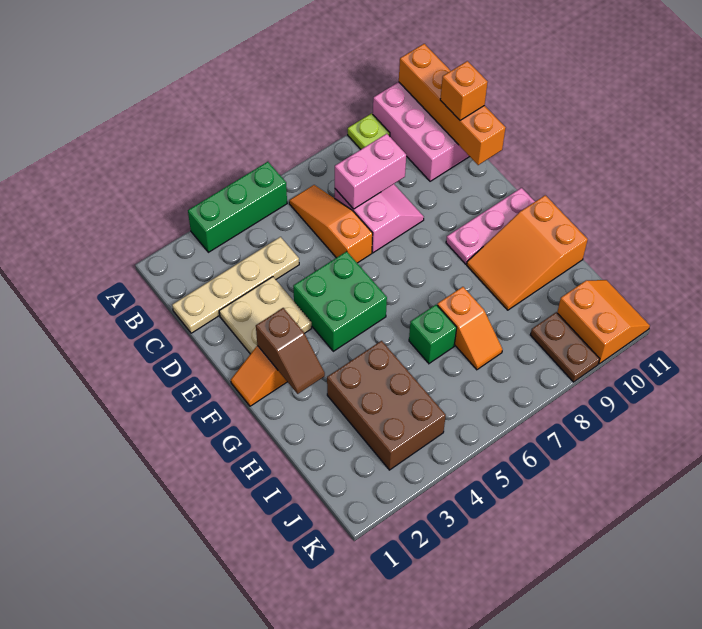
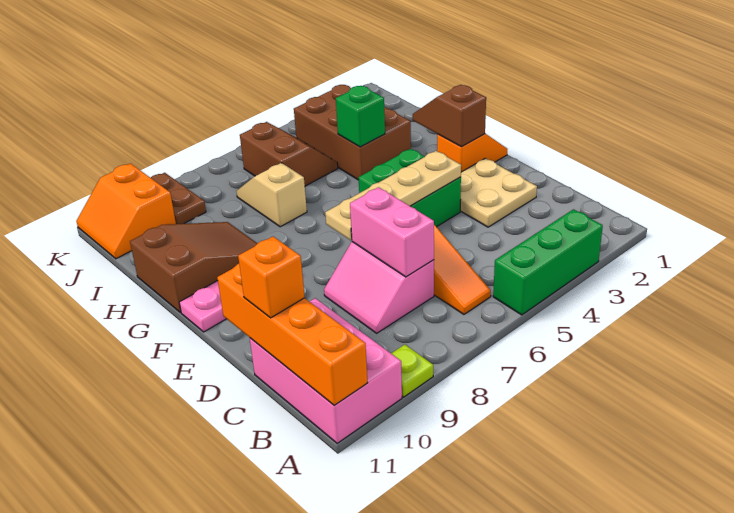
tan 1x4 plate [172,237,299,333] -> tan 1x4 plate moved to [325,151,461,240]
pink 1x2 brick [335,134,406,209] -> pink 1x2 brick turned to [350,187,434,277]
orange 2x3 slope [467,195,588,310] -> brown 2x3 slope [130,222,258,312]
green 1x1 brick [409,305,457,363] -> green 1x1 brick moved to [336,86,385,147]
orange 1x2 slope [437,287,503,370] -> tan 1x2 slope [236,163,307,227]
none -> brown 2x2 slope [240,122,338,186]

